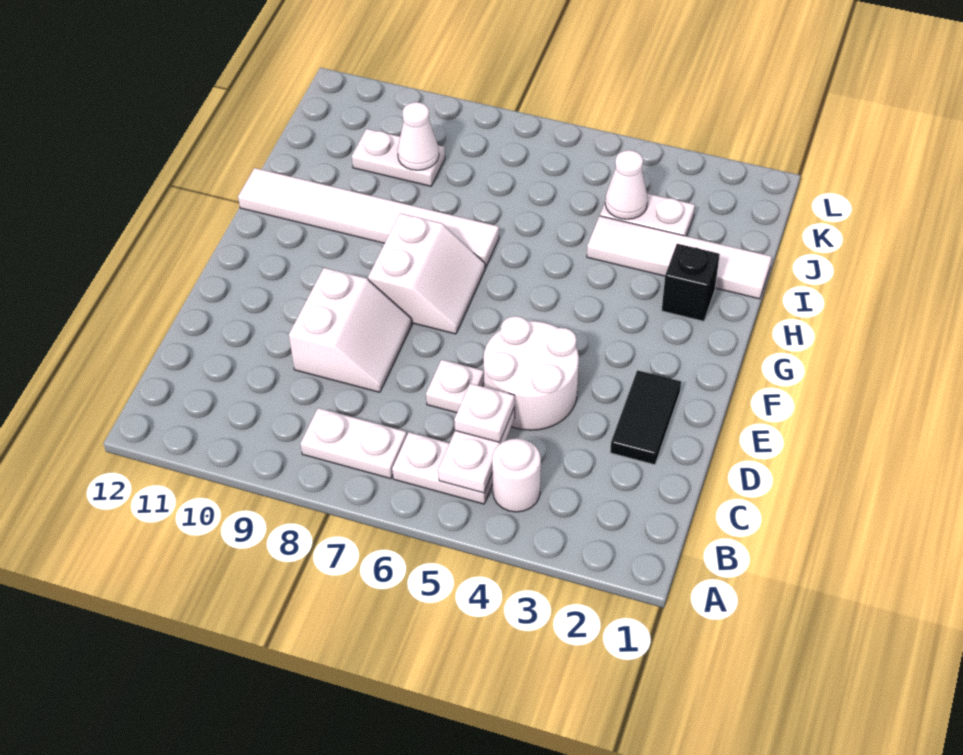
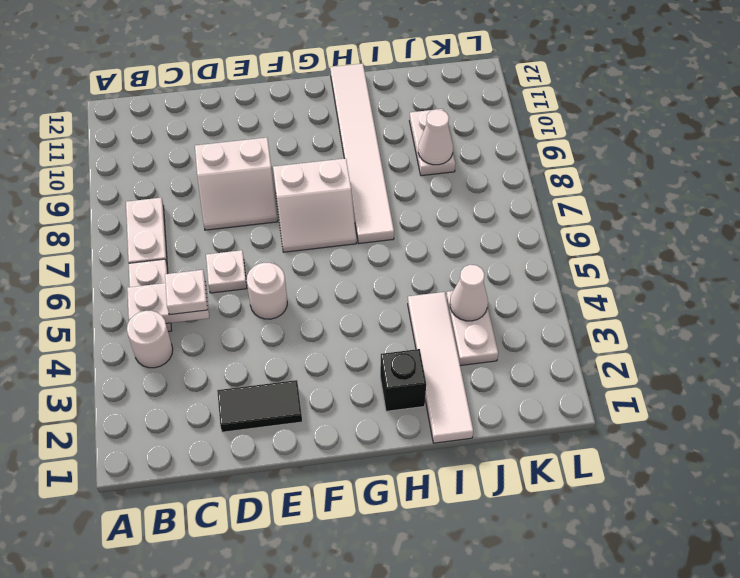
white 2x2 round brick [484,316,579,430] -> white 1x1 round brick [247,263,287,319]

